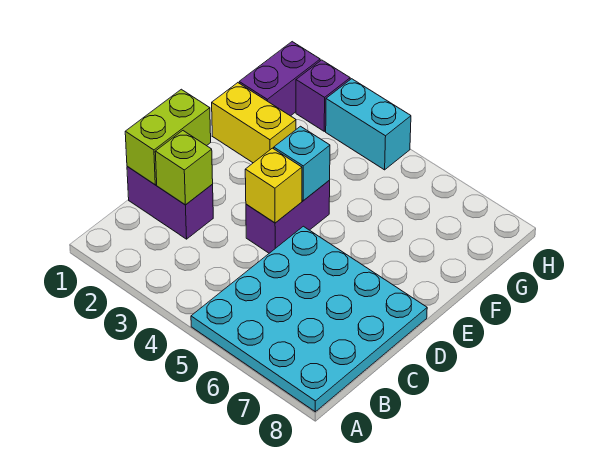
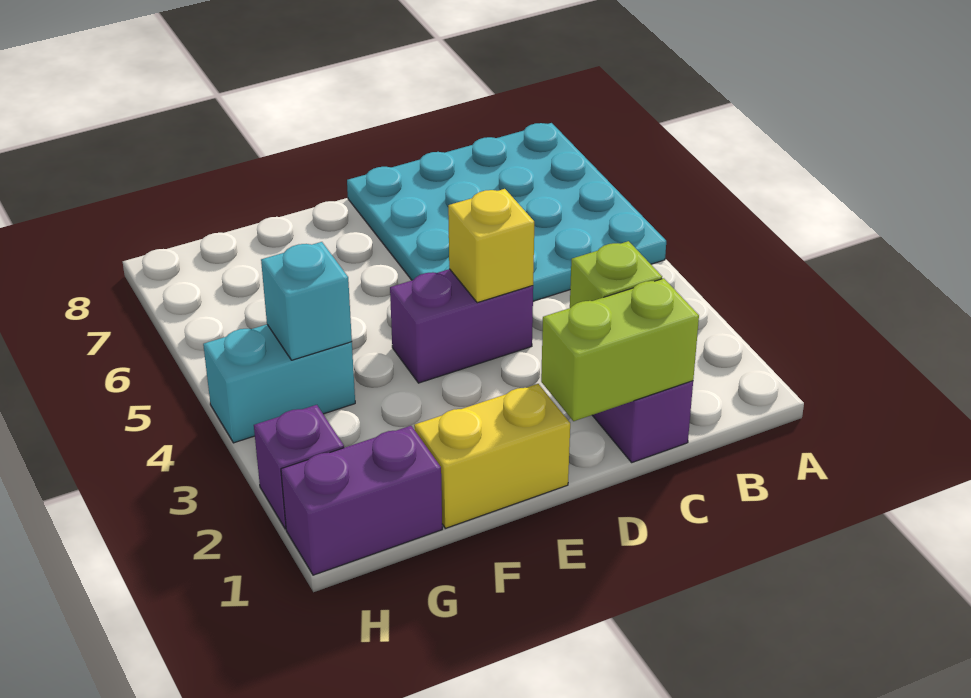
cyan 1x1 brick [274,126,330,201] -> cyan 1x1 brick moved to [261,242,352,360]
yellow 1x2 brick [212,83,296,163] -> yellow 1x2 brick turned to [414,384,570,528]
cyan 1x2 brick [326,79,411,170] -> cyan 1x2 brick turned to [203,324,355,443]

